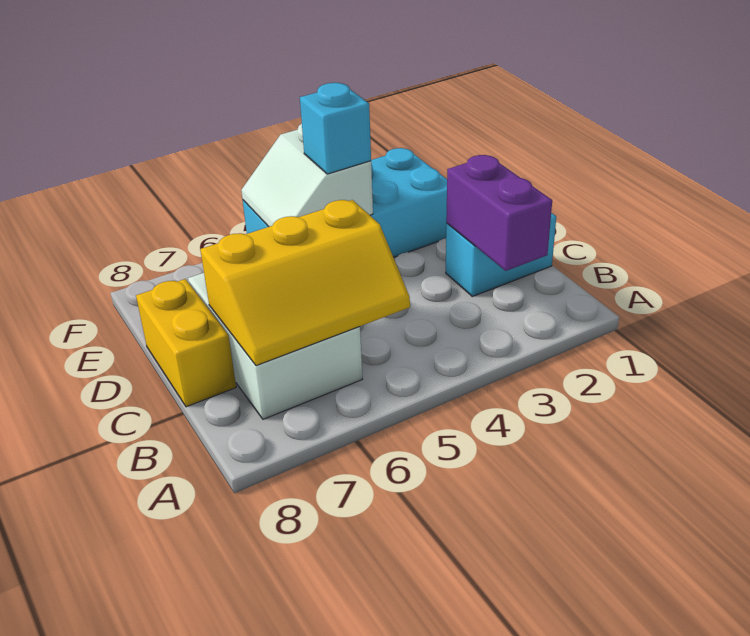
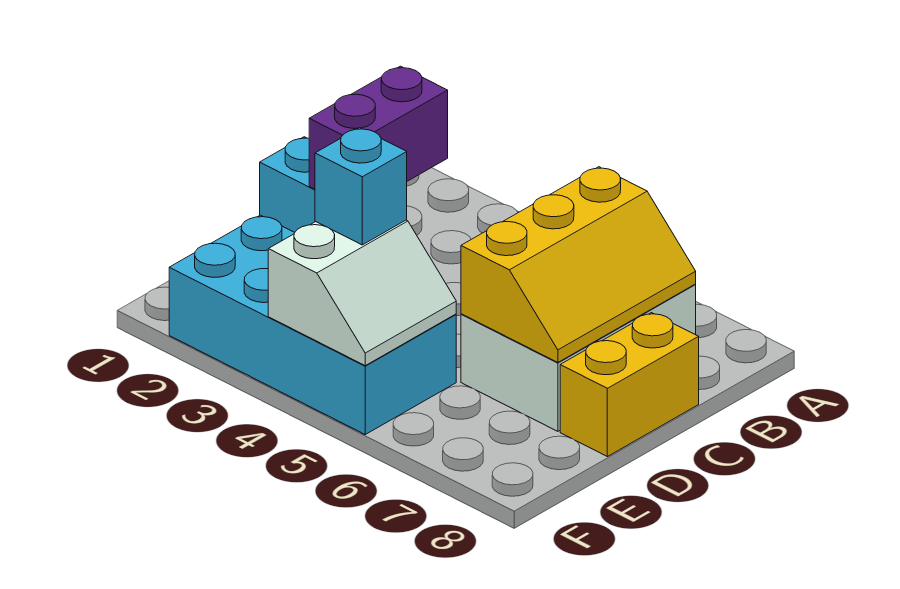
yellow 2x3 slope [200,200,410,366] -> yellow 2x3 slope turned to [461,167,696,362]

